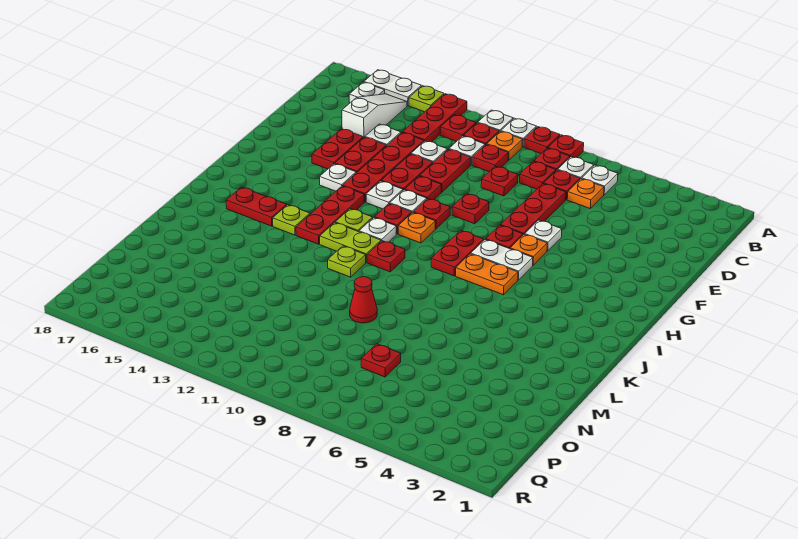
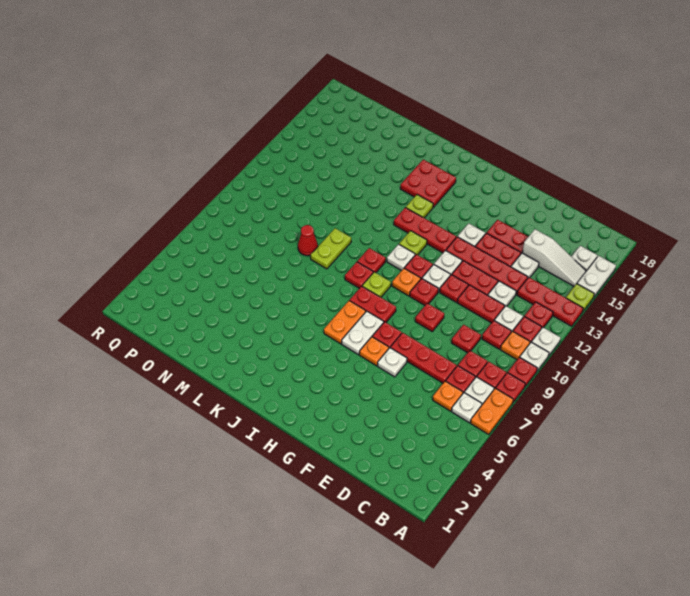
none -> orange 1x2 plate [471,388,513,434]
lime 1x2 plate [320,223,381,262] -> lime 1x2 plate moved to [311,228,351,269]
red 1x2 plate [226,187,287,226] -> red 2x2 plate [400,160,456,207]
lime 1x1 plate [328,246,366,277] -> lime 1x1 plate moved to [362,272,391,297]
red 1x1 plate [361,344,401,377] -> red 1x1 plate moved to [345,262,373,289]

